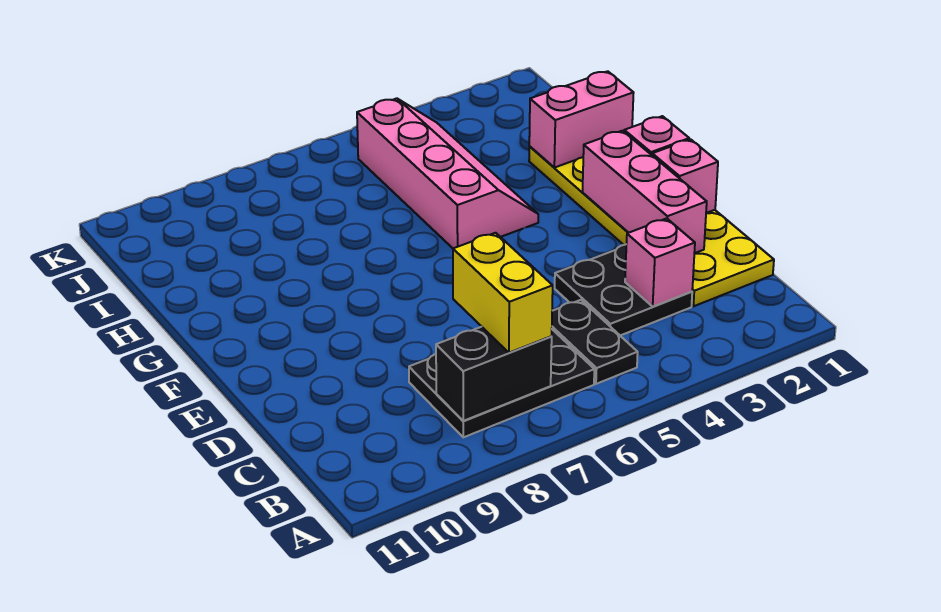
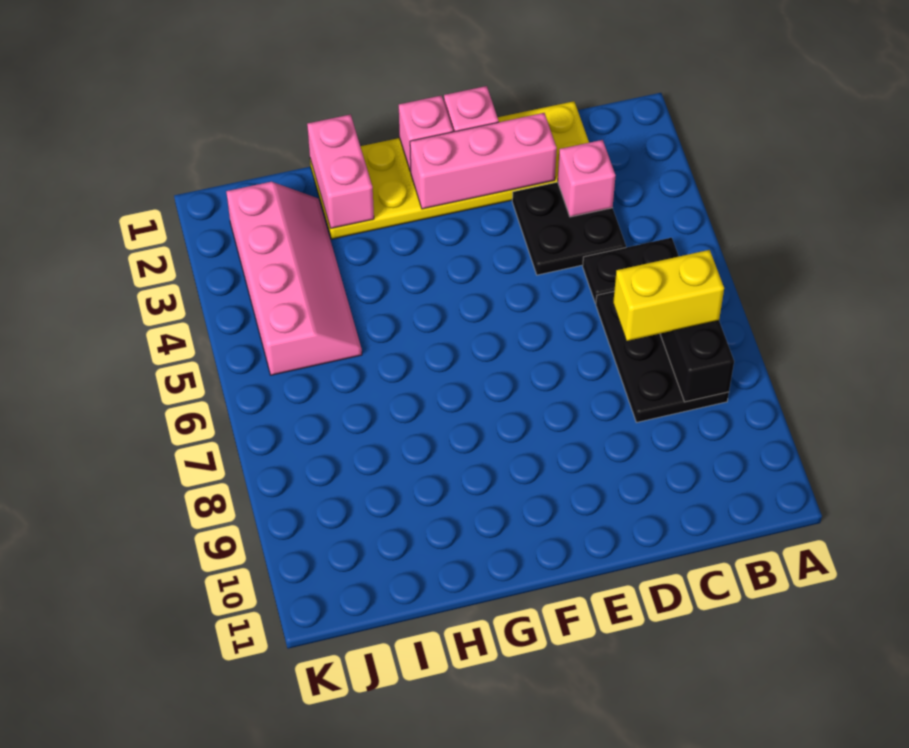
pink 2x4 slope [357,98,538,248] -> pink 2x4 slope turned to [226,182,362,375]

